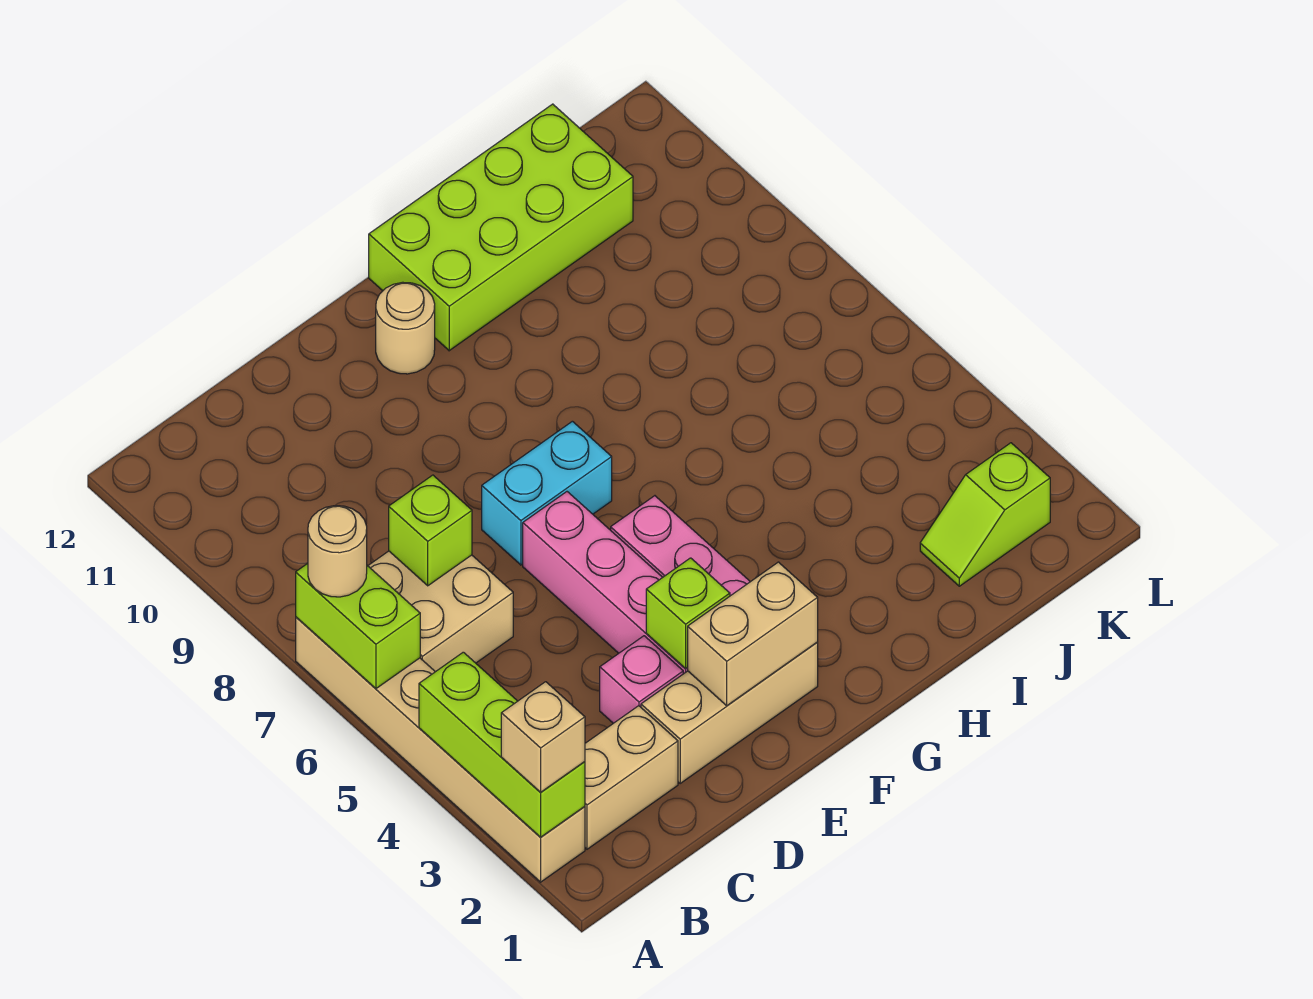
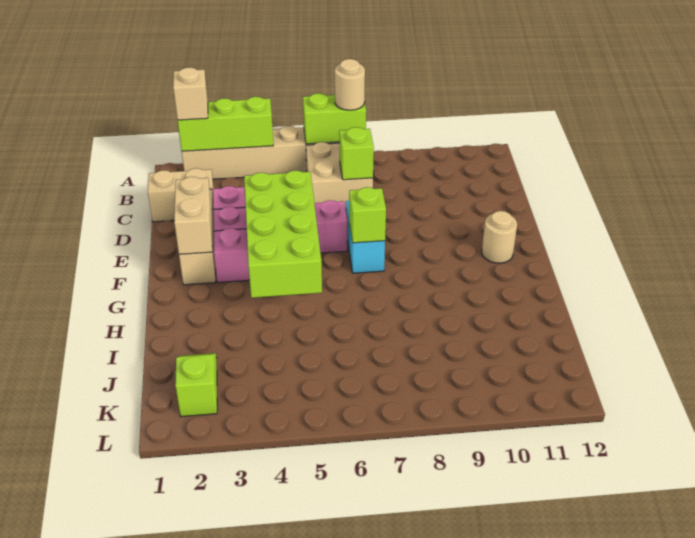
tan 1x2 brick [585,706,678,849] -> tan 1x2 brick turned to [148,168,214,222]
lime 1x1 brick [646,558,730,669] -> lime 1x1 brick moved to [349,187,386,243]
lime 2x4 brick [369,104,633,351] -> lime 2x4 brick moved to [244,170,322,298]

